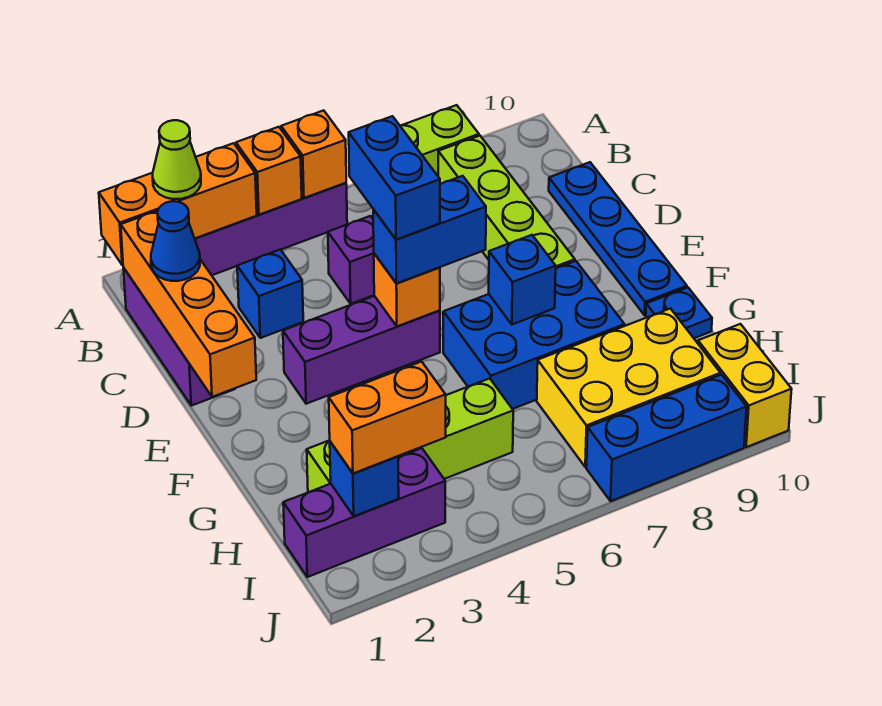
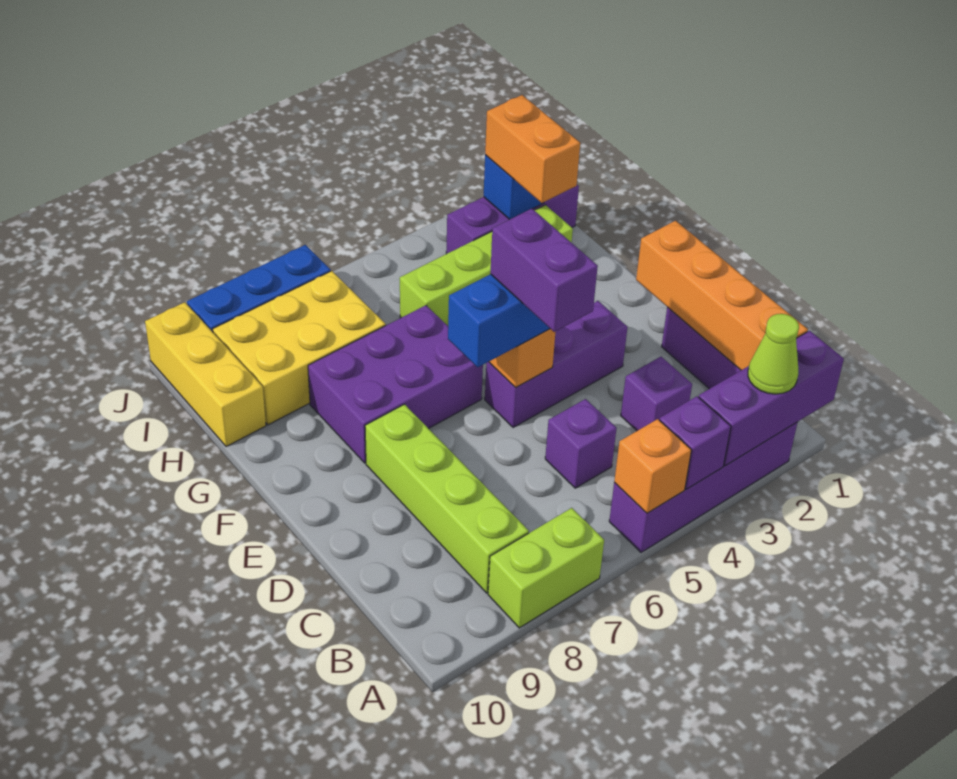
orange 1x3 brick [99,143,257,265] -> purple 1x3 brick [699,331,844,466]
orange 1x1 brick [236,127,302,215] -> purple 1x1 brick [659,396,731,489]
blue 1x1 cone [151,201,200,281] -> none
blue 1x1 brick [237,249,303,338] -> purple 1x1 brick [621,357,692,431]
blue 1x4 plate [549,162,687,315] -> none
blue 1x2 brick [349,116,440,240] -> purple 1x2 brick [490,209,598,332]
blue 2x3 brick [443,261,625,409] -> purple 2x3 brick [308,305,483,463]
blue 1x1 brick [489,235,556,324] -> none
blue 1x1 plate [646,288,712,338] -> none
orange 1x2 brick [329,362,446,473] -> orange 1x2 brick turned to [485,95,580,203]
yellow 1x2 brick [698,324,792,447] -> yellow 1x3 brick [145,302,266,447]

